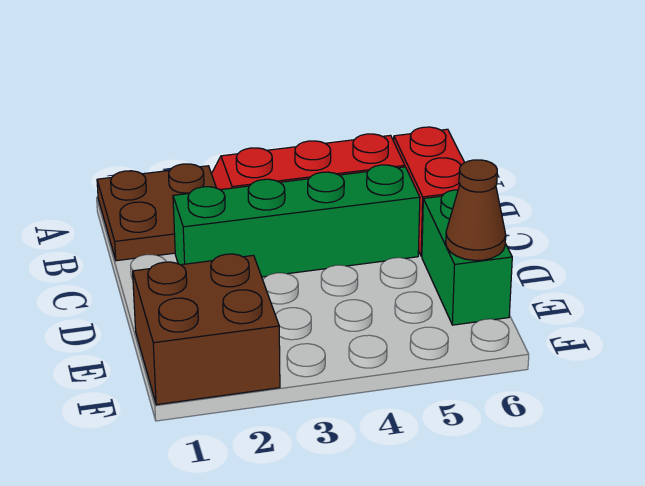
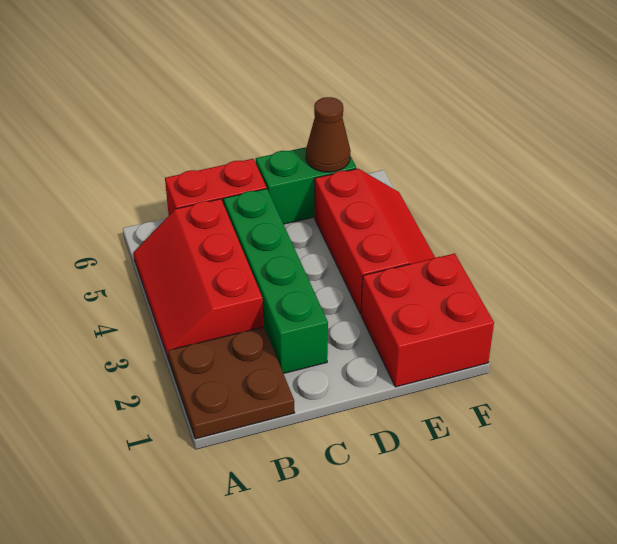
brown 2x2 brick [133,254,280,405] -> red 2x2 brick [361,253,494,387]
none -> red 2x3 slope [315,169,435,314]

